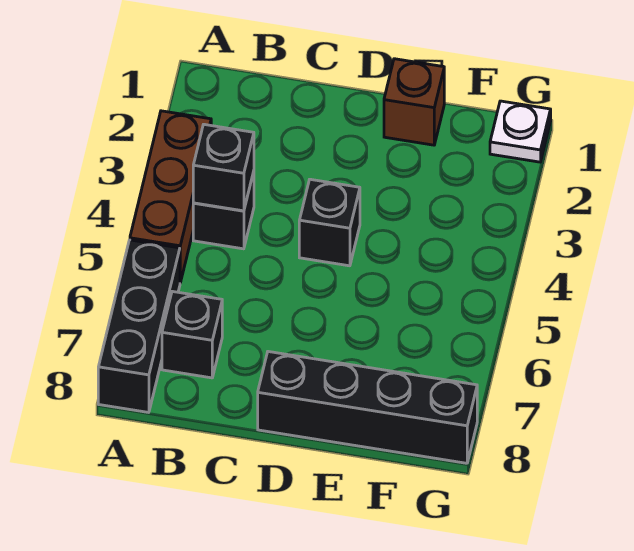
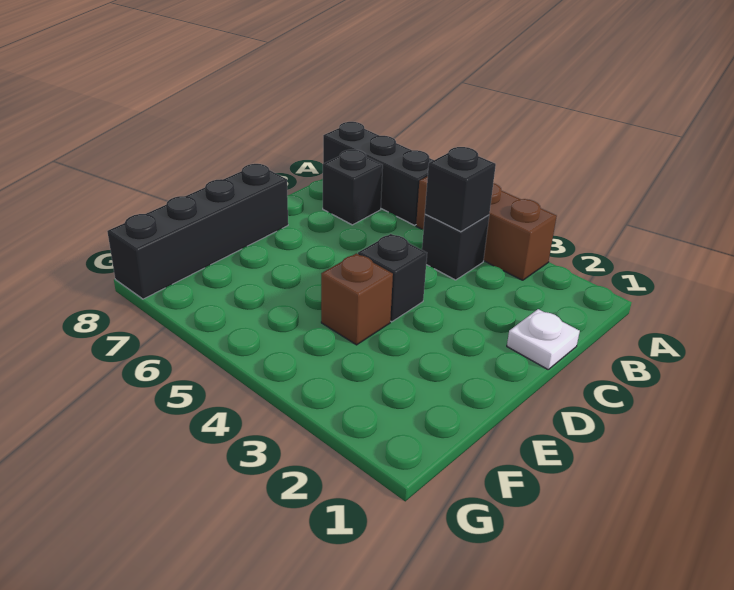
brown 1x1 brick [384,59,444,145] -> brown 1x1 brick moved to [321,253,393,345]
white 1x1 plate [490,101,551,162] -> white 1x1 plate moved to [507,309,580,369]

